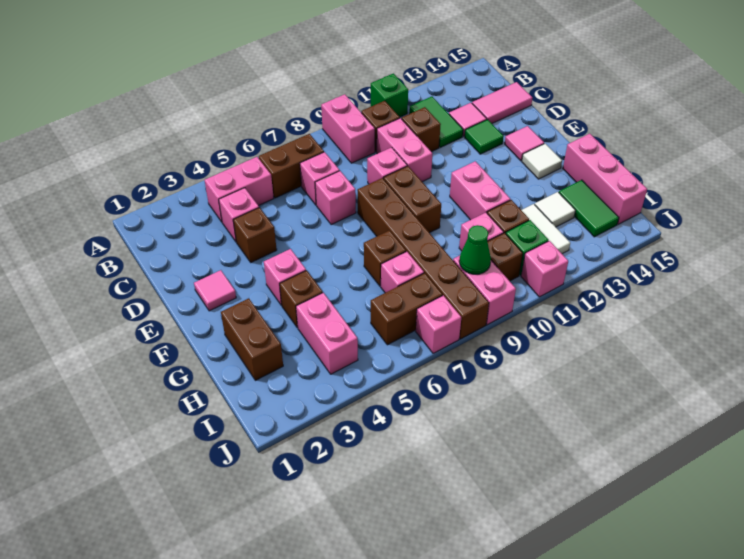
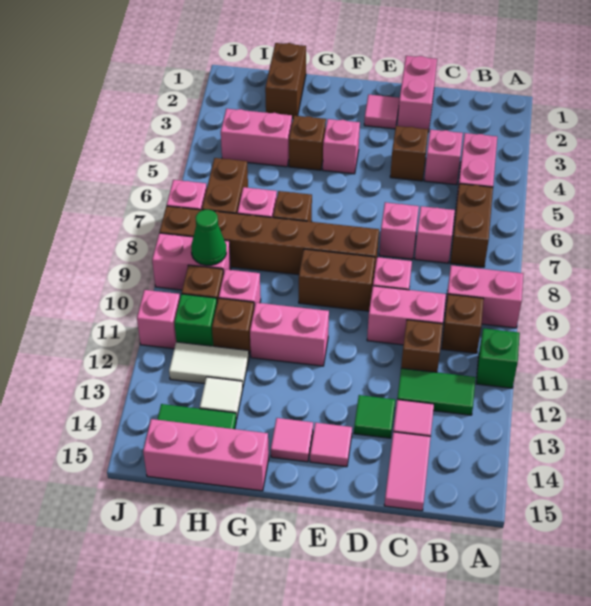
none -> pink 1x2 brick [397,56,437,132]
white 1x1 tile [522,144,562,179] -> pink 1x1 tile [271,418,313,462]
brown 1x2 brick [221,298,283,380] -> brown 1x2 brick turned to [265,43,306,118]

